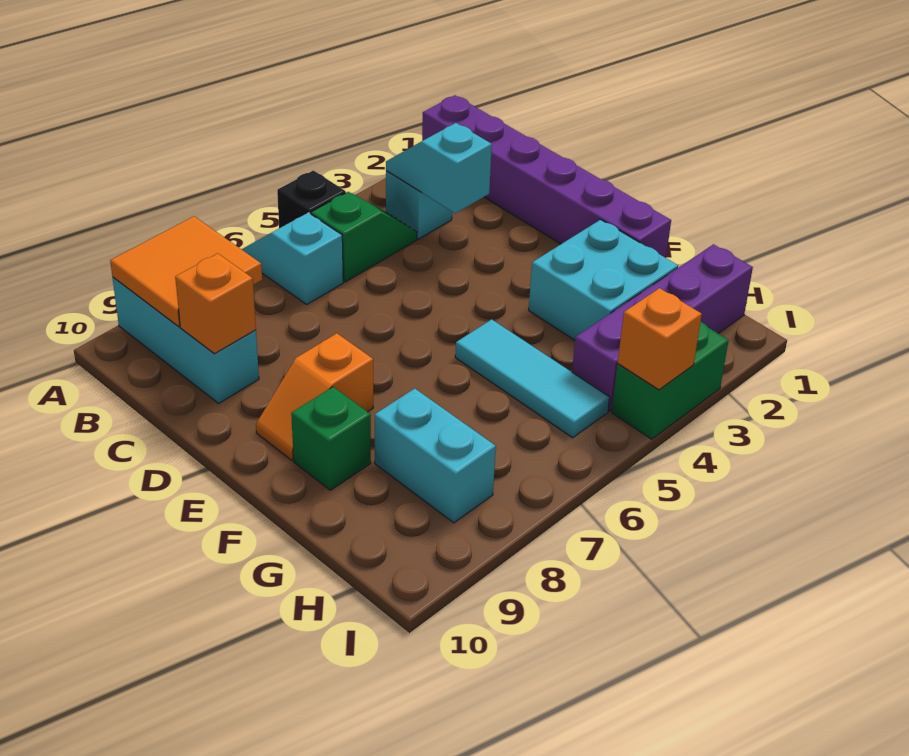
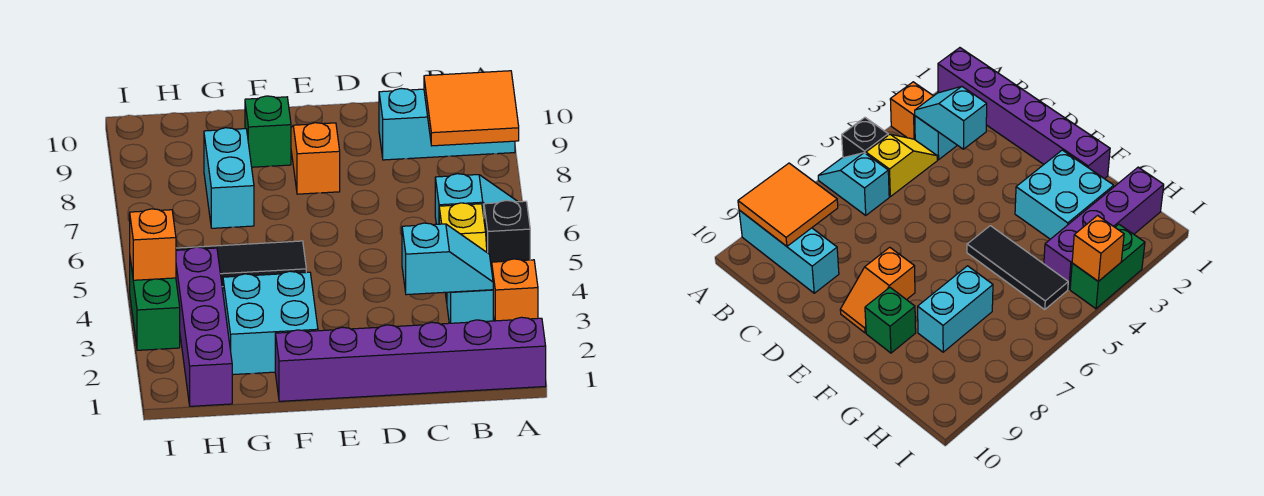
green 1x2 slope [311,192,417,282] -> yellow 1x2 slope [439,203,487,302]
orange 1x1 brick [175,253,256,354] -> orange 1x1 brick moved to [492,259,538,321]
cyan 1x3 tile [455,319,610,438] -> black 1x3 tile [176,241,306,287]
cyan 1x2 brick [375,388,496,523] -> cyan 1x2 brick turned to [204,128,254,228]

